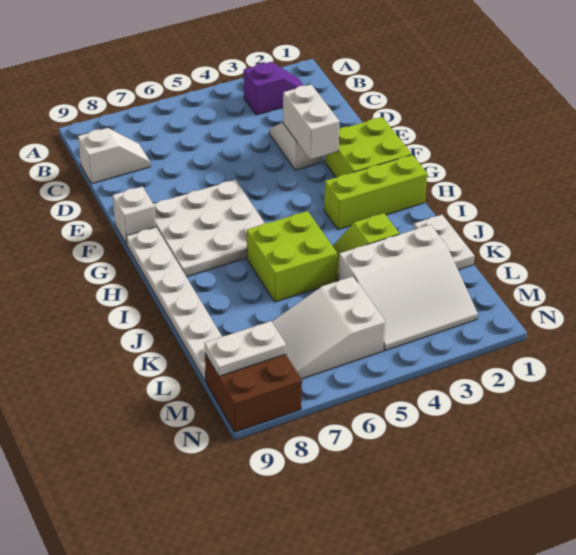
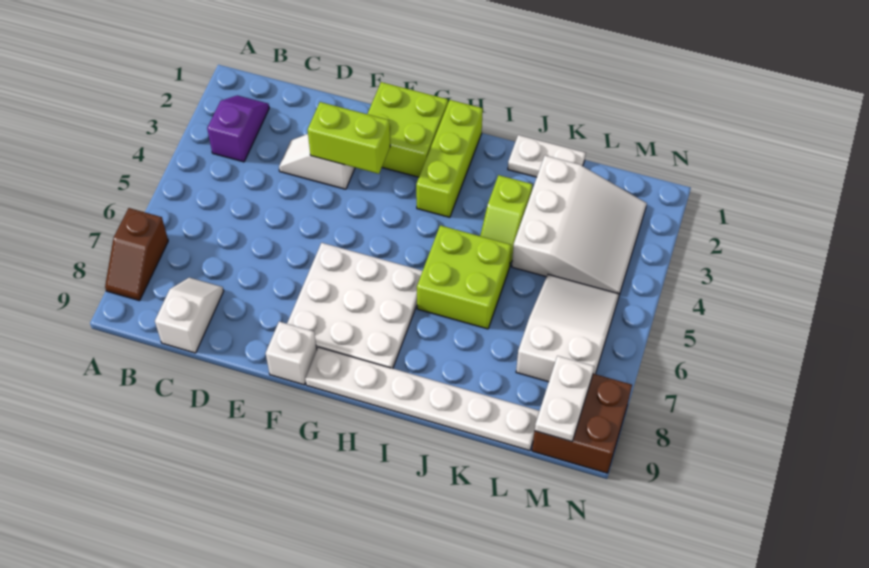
none -> brown 1x2 slope [105,208,168,301]
white 1x2 brick [283,84,339,160] -> lime 1x2 brick [308,102,390,174]
white 2x3 slope [272,276,385,379] -> white 2x3 slope turned to [516,275,619,382]

